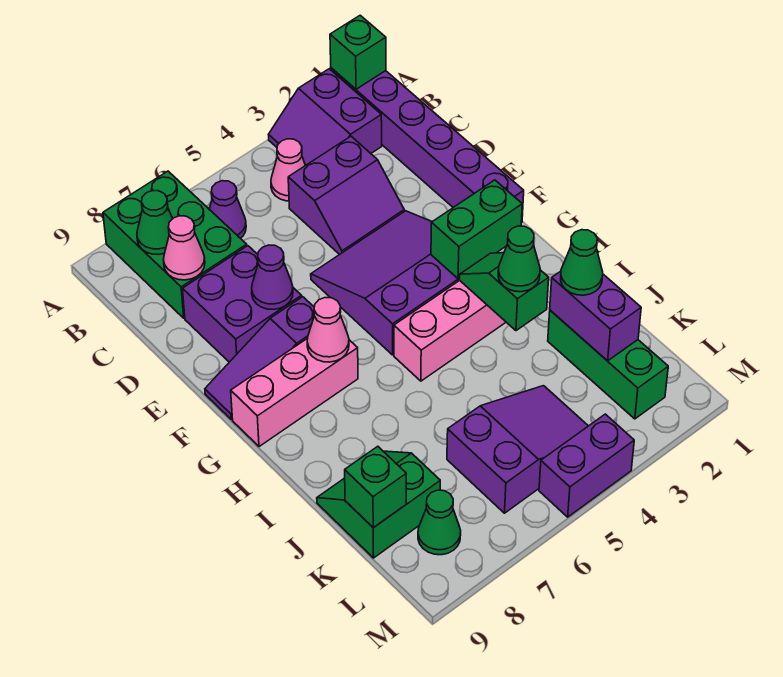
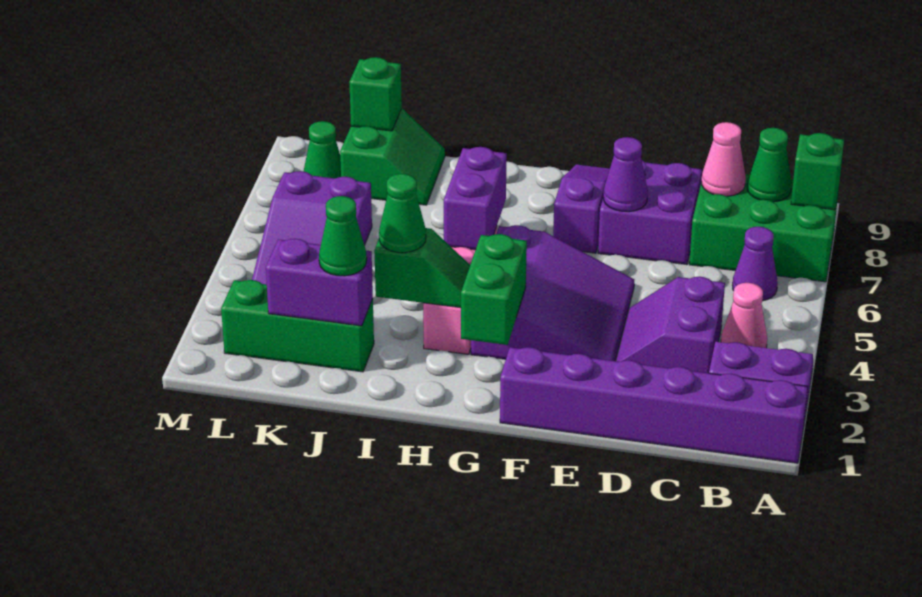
green 1x1 brick [330,15,386,89] -> green 1x1 brick moved to [791,133,844,210]
pink 1x3 brick [231,338,358,447] -> none
pink 1x1 cone [307,298,349,362] -> none
purple 1x2 brick [539,414,634,517] -> purple 1x2 brick moved to [444,147,507,250]

